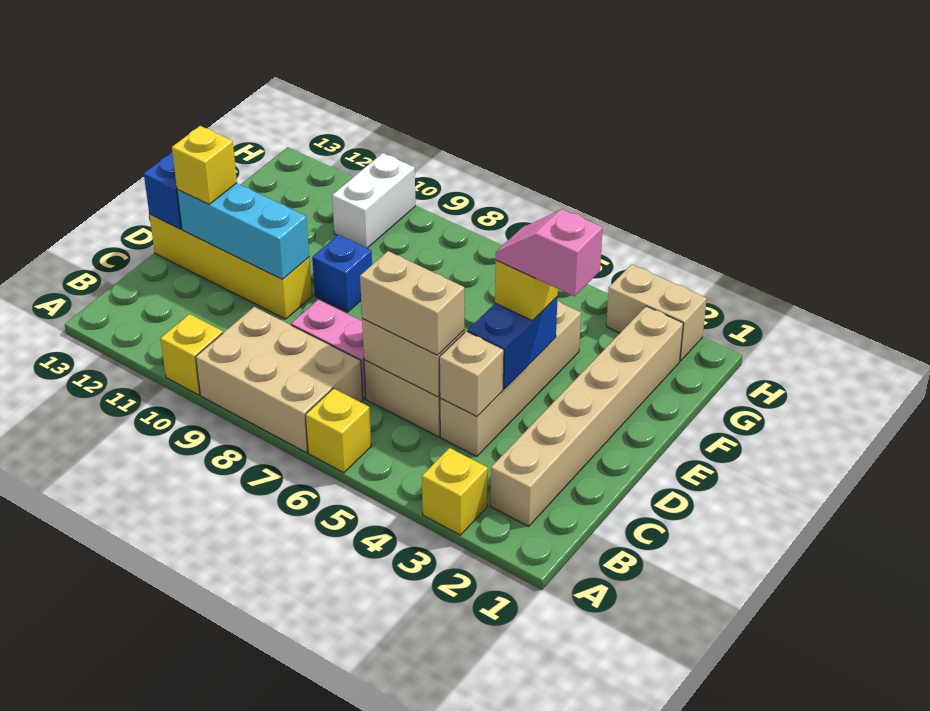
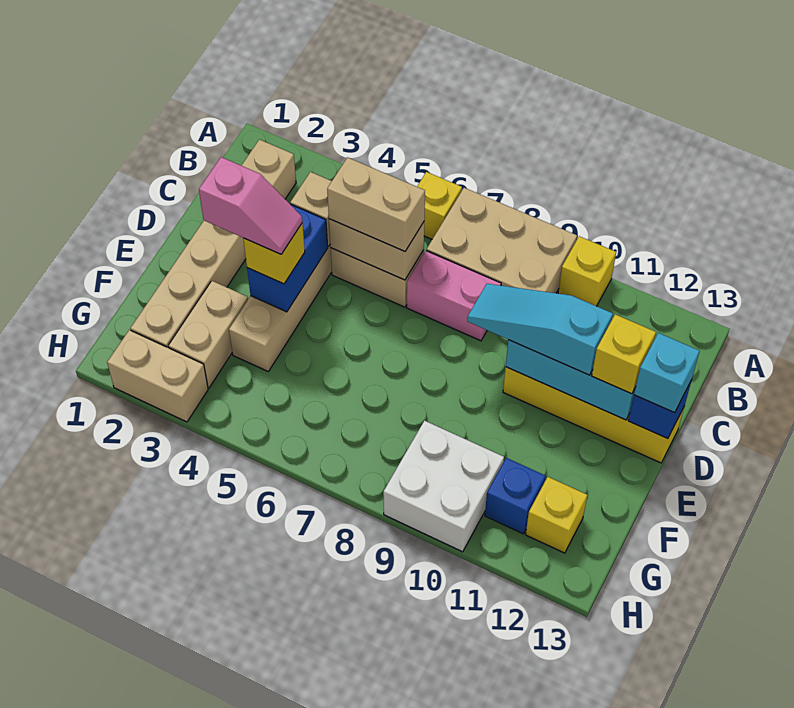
yellow 1x1 brick [422,448,488,535] -> yellow 1x1 brick moved to [526,477,587,553]
none -> cyan 1x3 slope [467,284,613,375]
none -> cyan 1x1 brick [634,333,699,413]
blue 1x1 brick [312,235,372,312] -> blue 1x1 brick moved to [485,458,545,534]
none -> tan 1x2 brick [168,281,248,388]
white 1x2 brick [332,153,416,248] -> white 2x2 brick [383,421,504,552]

